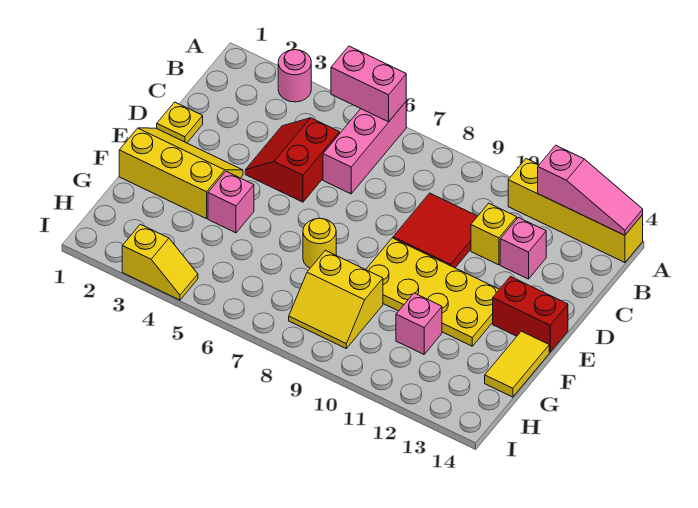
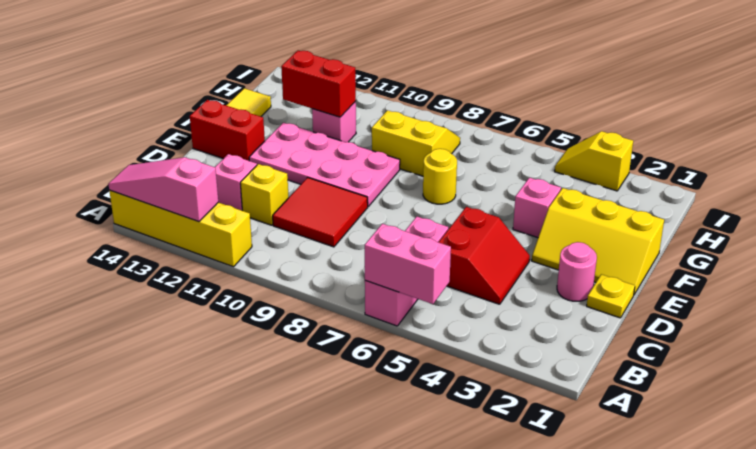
pink 1x1 round brick [278,50,311,102] -> pink 1x1 round brick moved to [557,242,597,301]
yellow 2x4 plate [366,238,499,346] -> pink 2x4 plate [249,123,400,206]
none -> red 1x2 brick [281,51,356,117]

